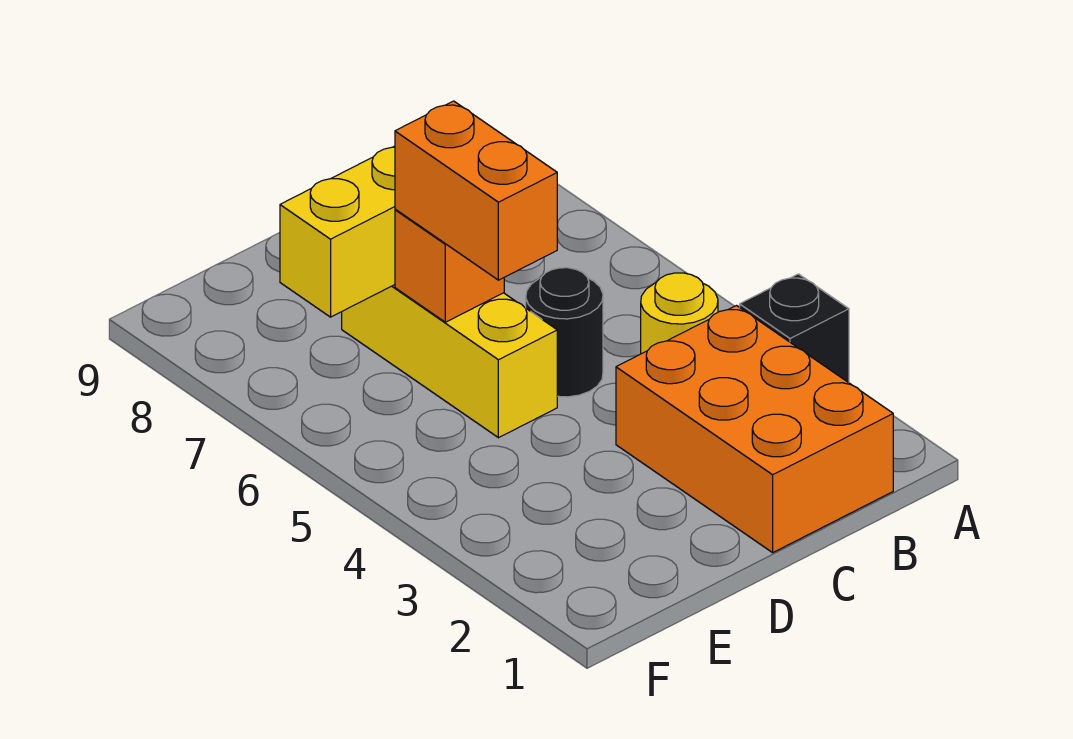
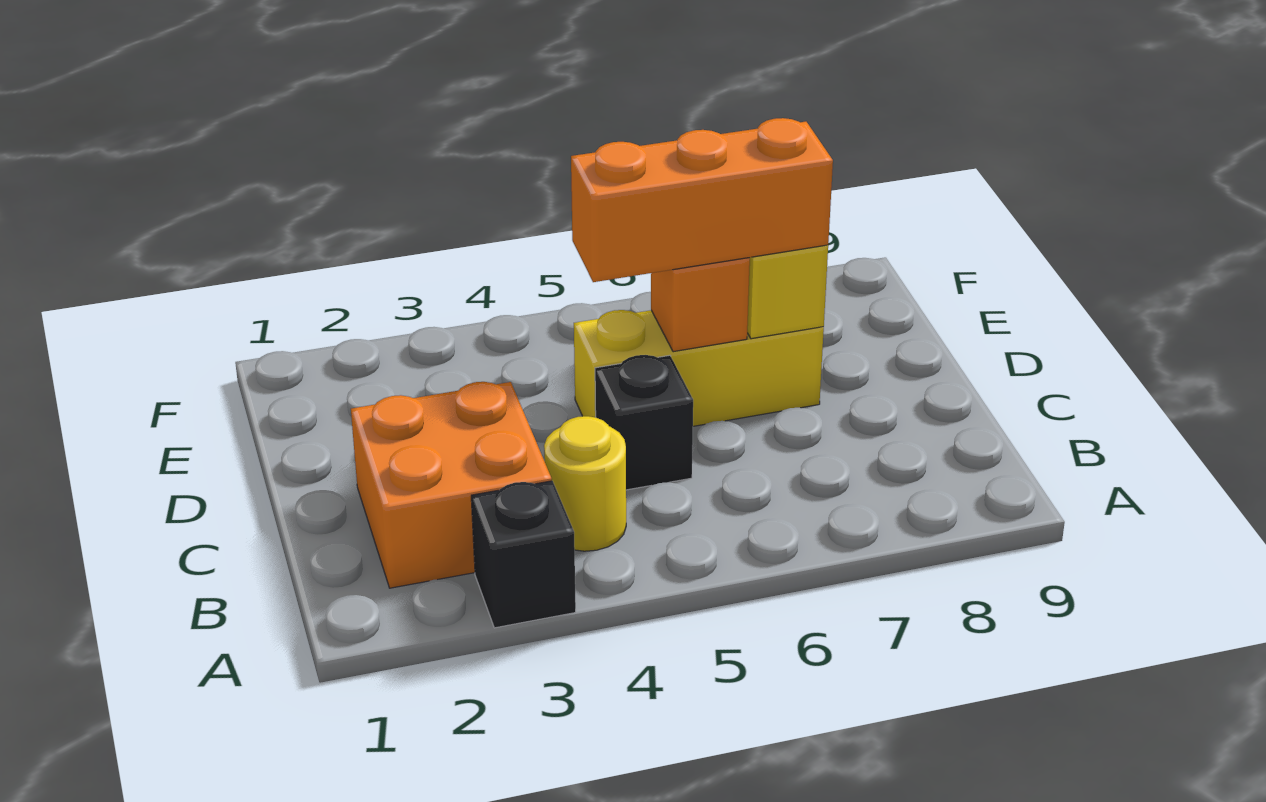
orange 2x3 brick [616,306,893,553] -> orange 2x2 brick [351,382,552,588]
black 1x1 round brick [526,268,603,397] -> black 1x1 brick [595,355,693,490]
orange 1x2 brick [395,101,557,280] -> orange 1x3 brick [571,118,833,282]

